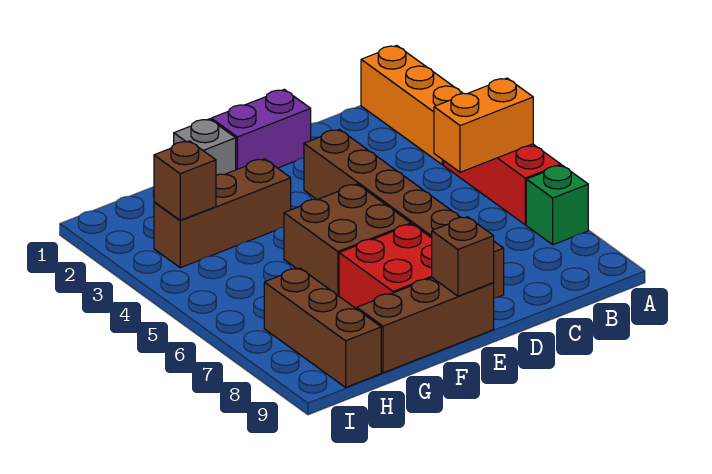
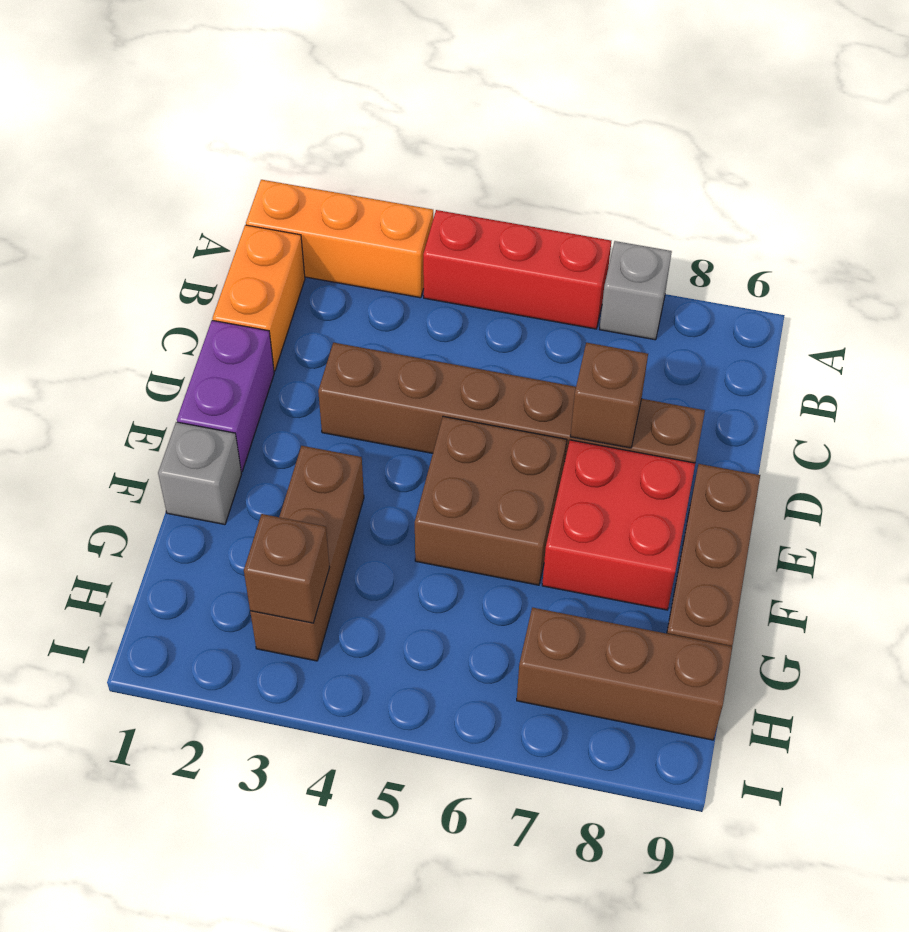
orange 1x2 brick [434,78,533,172] -> orange 1x2 brick moved to [212,225,305,371]
green 1x1 brick [526,165,588,245] -> grey 1x1 brick [600,241,672,340]
brown 1x1 brick [432,217,494,296] -> brown 1x1 brick moved to [570,343,648,448]

